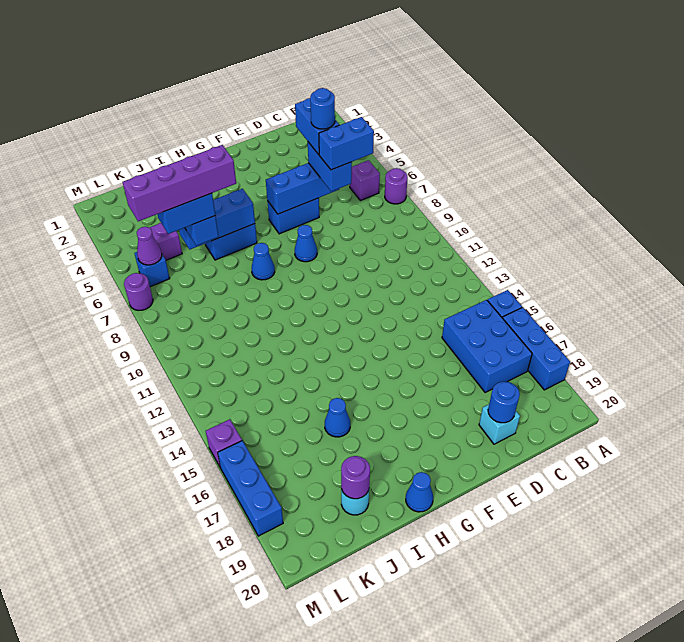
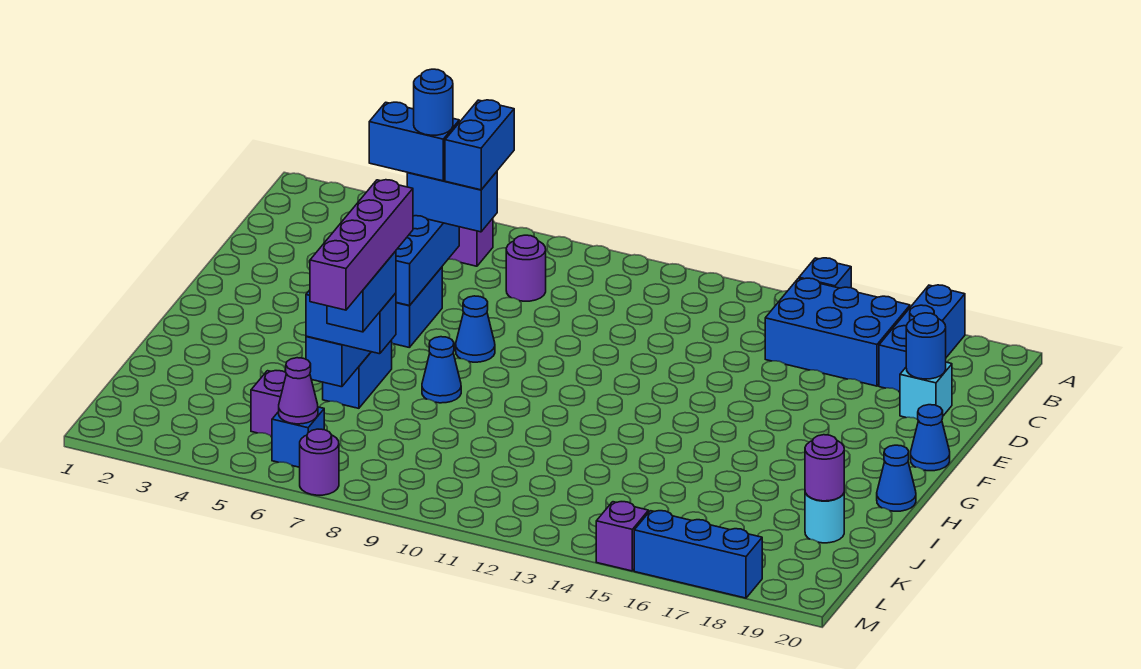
purple 1x1 round brick [385,168,408,204] -> purple 1x1 round brick moved to [506,235,546,301]
blue 1x3 brick [503,307,570,390] -> blue 1x3 brick turned to [879,285,965,392]
blue 1x1 cone [325,398,350,437] -> blue 1x1 cone moved to [911,405,950,471]

